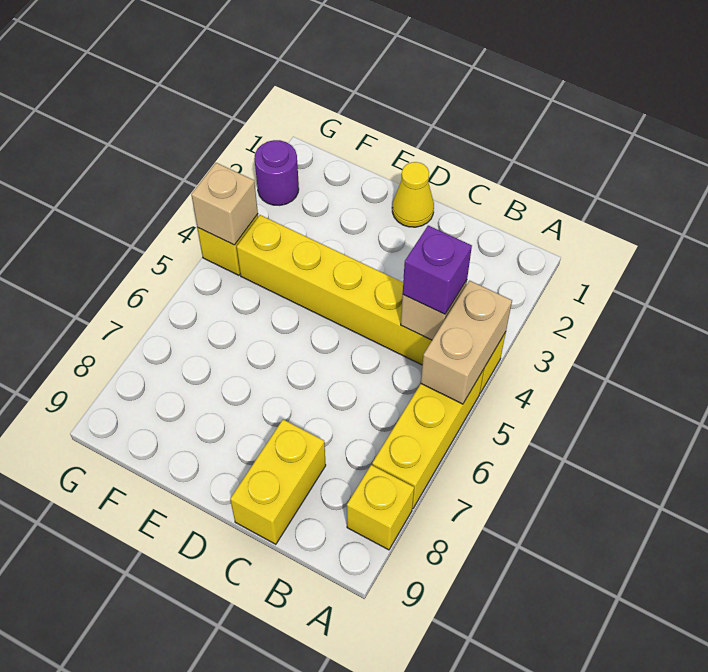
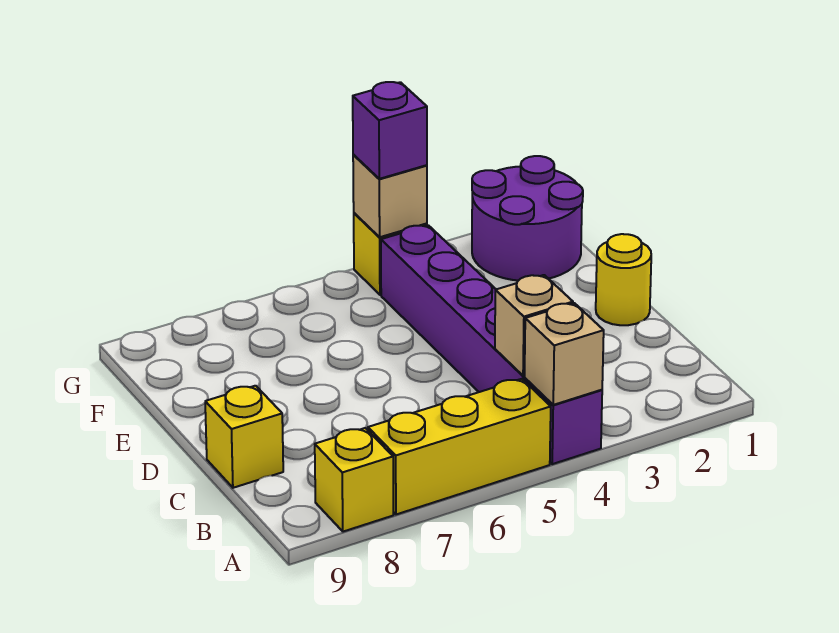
yellow 1x6 brick [237,215,506,393] -> purple 1x6 brick [381,225,602,464]
tan 1x2 brick [421,281,512,404] -> tan 1x1 brick [525,303,604,405]
purple 1x1 brick [403,226,472,314] -> purple 1x1 brick moved to [353,82,427,179]
yellow 1x2 brick [230,420,326,544] -> yellow 1x1 brick [205,386,283,488]
yellow 1x1 cone [392,162,434,227] -> yellow 1x1 round brick [596,234,651,325]
purple 1x1 round brick [254,140,299,205] -> purple 2x2 round brick [472,156,583,281]

